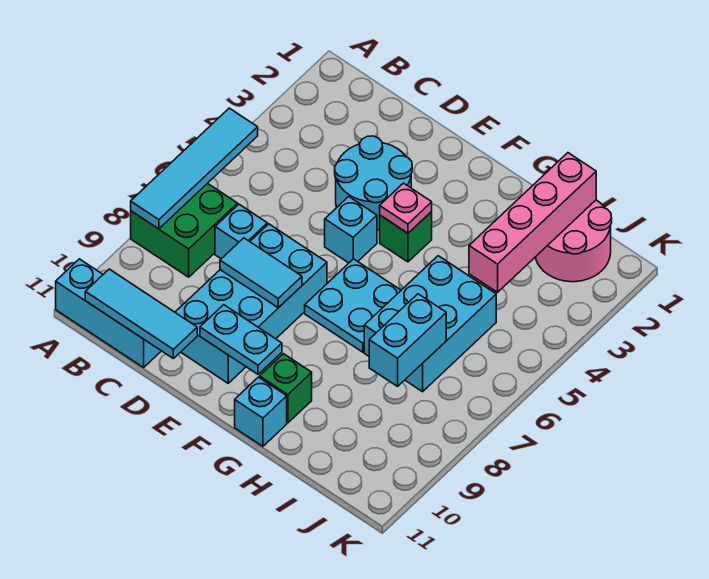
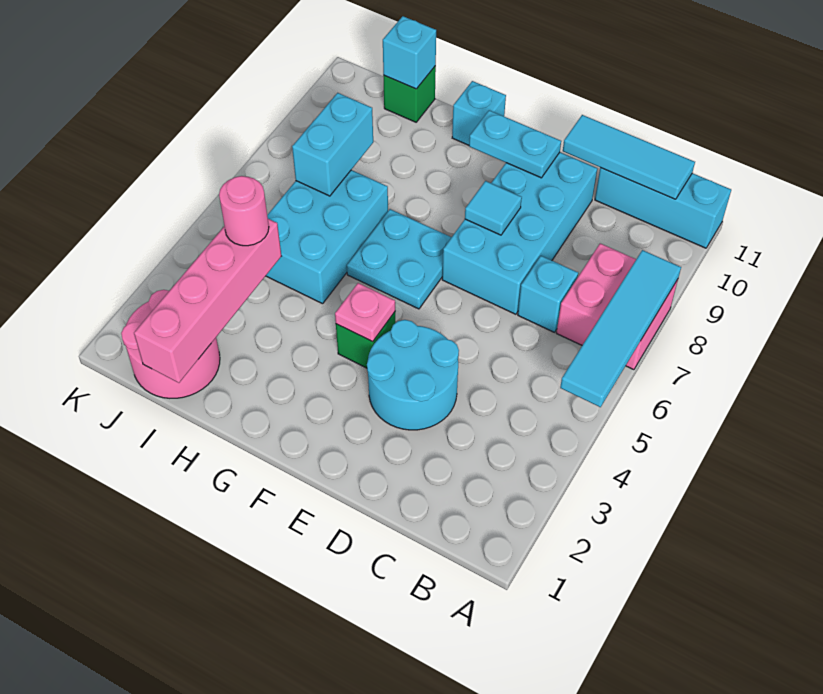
green 2x2 brick [131,183,238,277] -> pink 2x2 brick [557,243,678,370]
cyan 1x2 tile [220,238,302,308] -> cyan 1x1 tile [465,181,522,235]
cyan 1x1 brick [325,197,377,263] -> cyan 1x1 brick moved to [383,16,436,89]
green 1x1 brick [260,354,312,423] -> green 1x1 brick moved to [383,66,436,122]
none -> pink 1x1 round brick [219,176,269,246]

